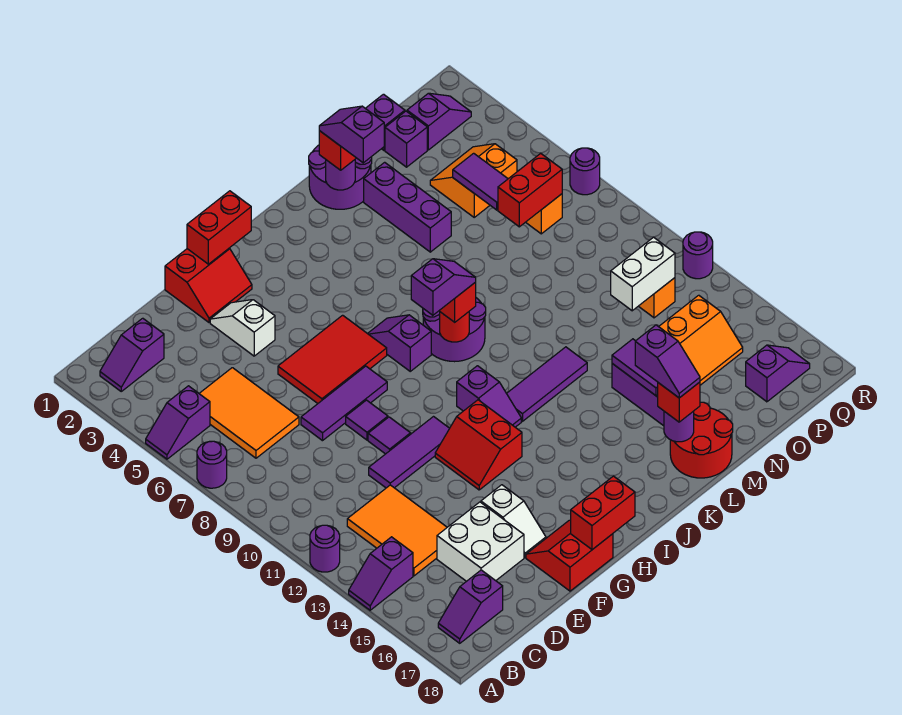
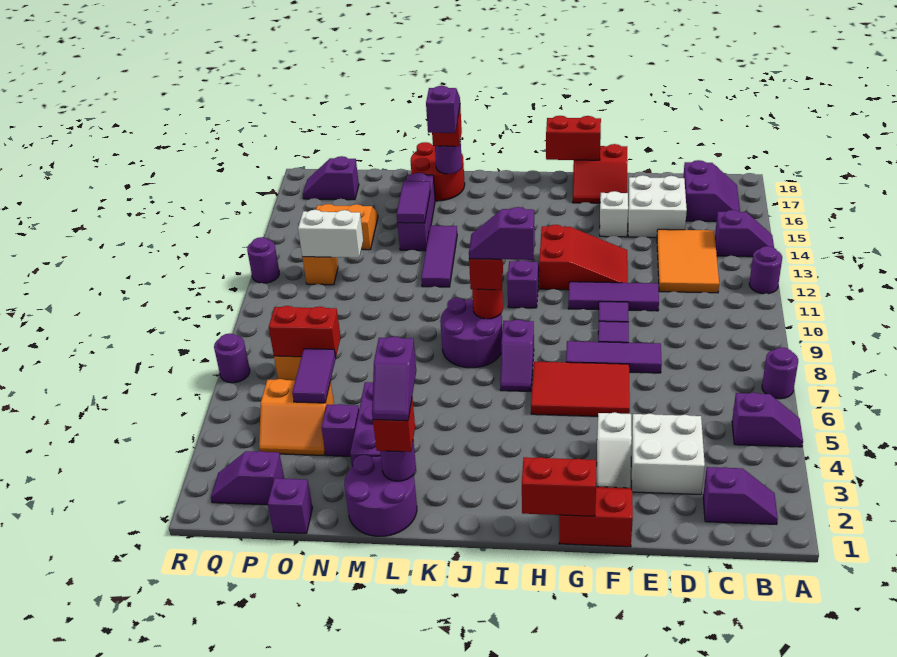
purple 1x2 slope [438,570,503,643] -> purple 2x2 slope [683,160,740,221]
orange 2x3 tile [199,368,299,458] -> none
none -> white 2x2 brick [631,414,705,495]
red 2x2 slope [435,400,522,490] -> red 2x3 slope [539,225,628,290]
purple 1x3 tile [507,347,587,421] -> purple 1x3 tile turned to [421,226,457,287]
purple 1x1 brick [385,111,427,167] -> purple 1x1 brick moved to [321,404,359,456]

